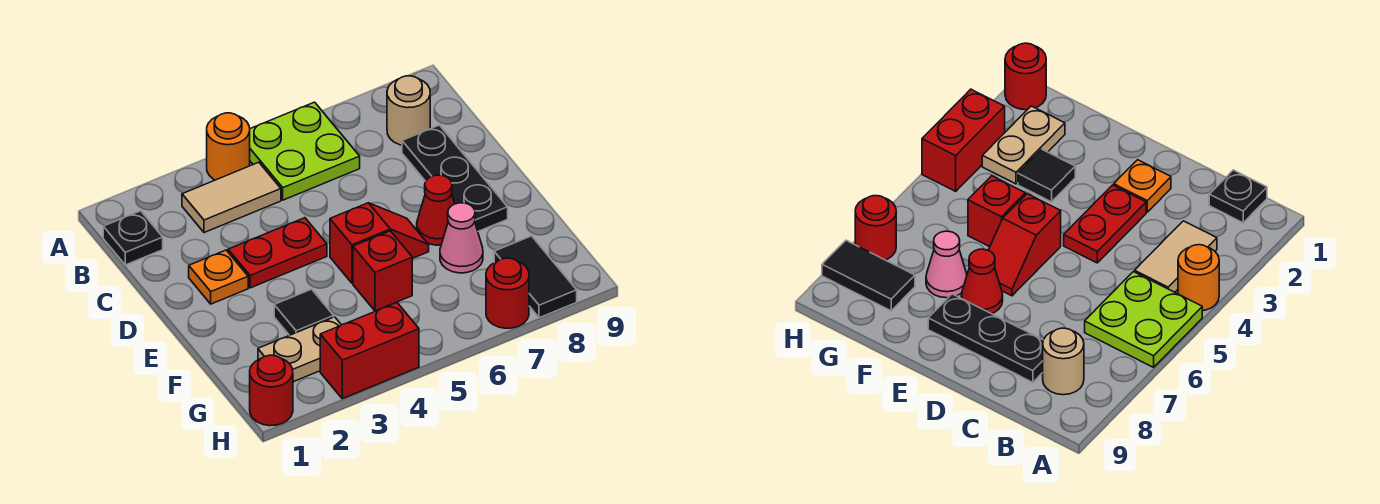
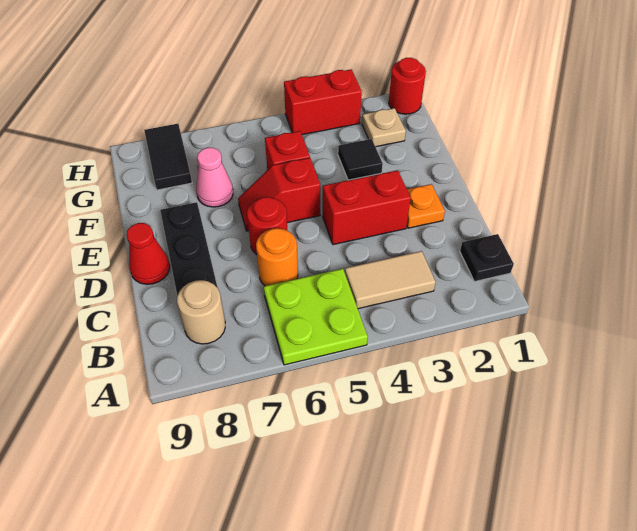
orange 1x1 round brick [207,113,250,180] -> orange 1x1 round brick moved to [256,228,298,286]
red 1x2 plate [228,218,327,288] -> red 1x2 brick [323,170,411,245]
red 1x1 cone [417,175,455,245] -> red 1x1 cone moved to [126,223,170,284]
tan 1x2 plate [258,317,341,382] -> tan 1x1 plate [362,108,406,147]
red 1x1 round brick [486,258,529,328] -> red 1x1 round brick moved to [247,197,287,255]

